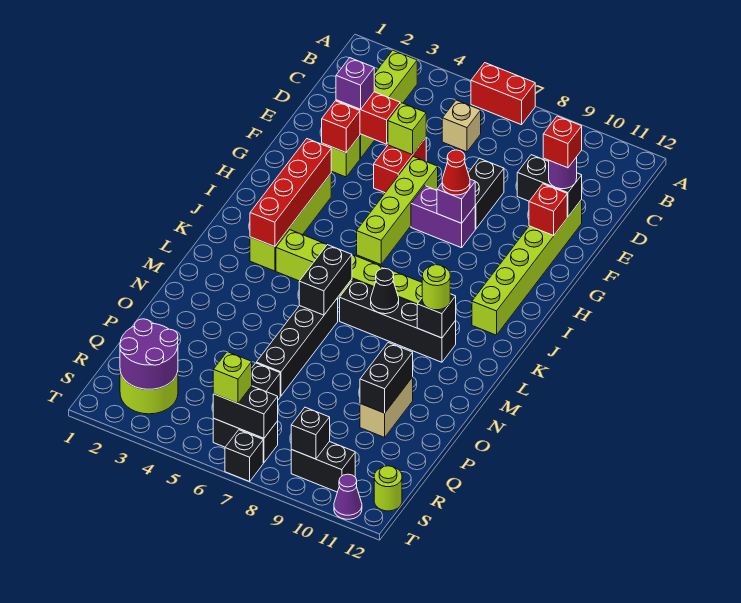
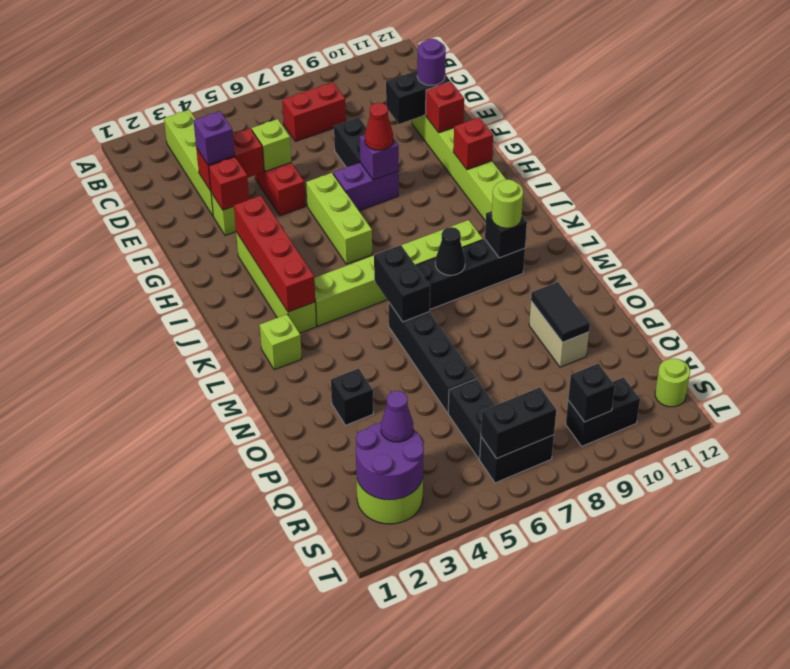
red 1x2 brick [471,63,535,125] -> red 1x2 brick moved to [282,82,346,141]
tan 1x1 brick [442,100,481,152] -> none
red 1x1 brick [543,116,582,168] -> red 1x1 brick moved to [453,118,493,170]
lime 1x4 brick [357,157,438,264] -> lime 1x3 brick [306,173,372,264]
black 1x2 brick [360,343,413,413] -> black 1x2 tile [531,282,590,342]
lime 1x1 brick [213,352,252,403] -> lime 1x1 brick moved to [260,314,302,370]
black 1x1 brick [225,430,263,481] -> black 1x1 brick moved to [331,368,373,425]
purple 1x1 cone [334,474,362,519] -> purple 1x1 cone moved to [381,391,413,442]

